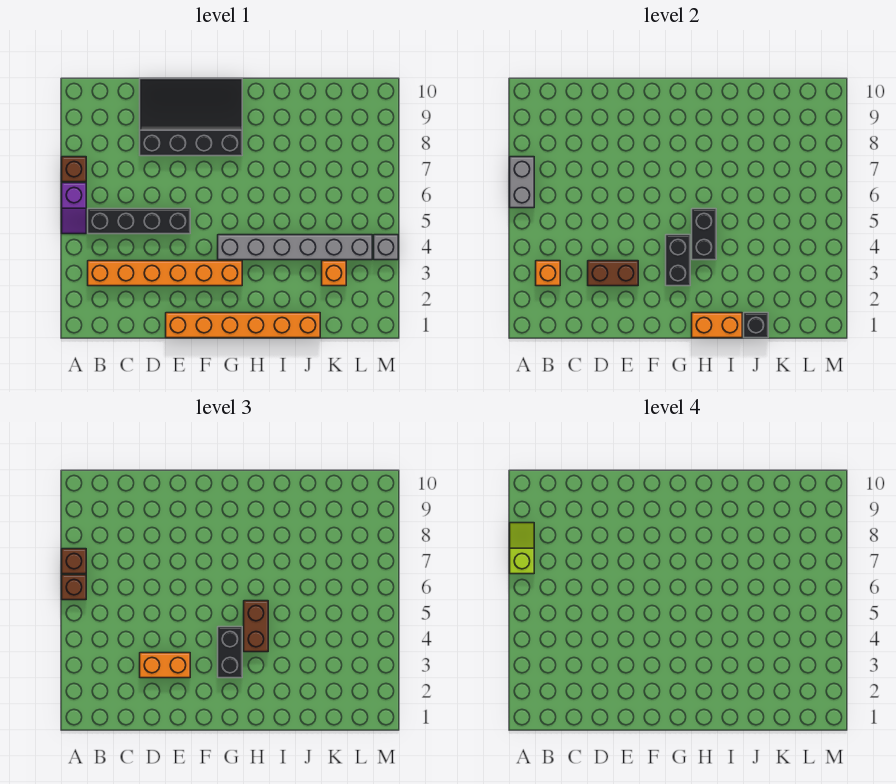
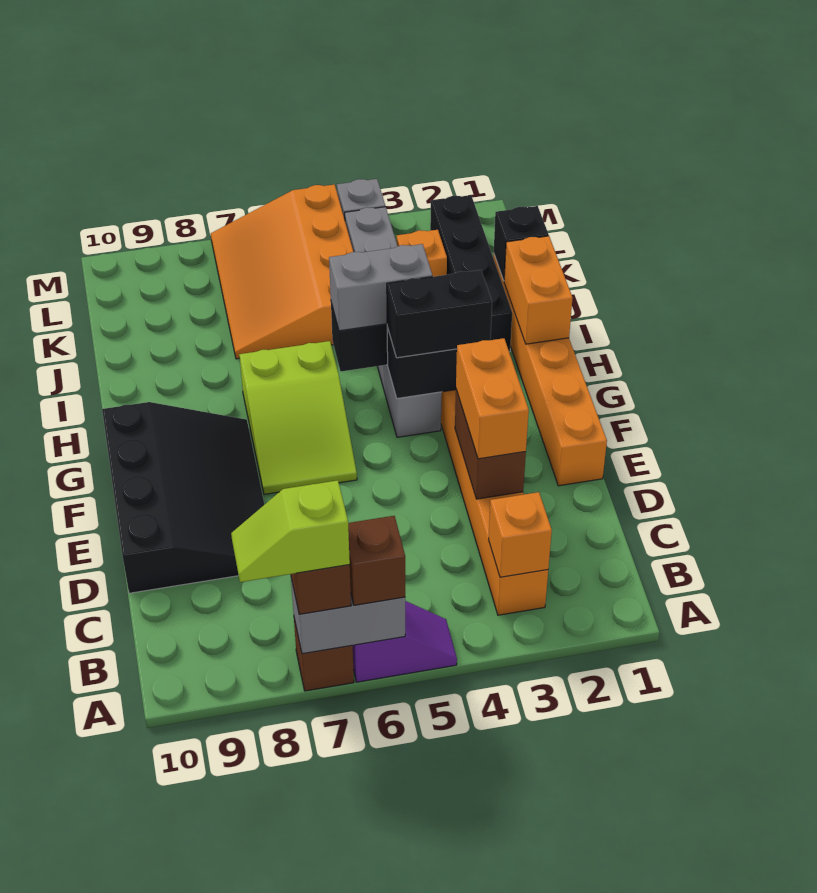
black 1x4 brick [88,209,190,234] -> black 1x4 brick moved to [430,195,512,352]
black 3x4 slope [140,79,242,156] -> black 3x4 slope turned to [102,402,264,593]
none -> lime 2x3 slope [239,341,357,494]
brown 1x2 brick [244,601,268,652] -> grey 1x2 brick [329,244,432,331]
none -> orange 3x4 slope [211,185,353,359]

